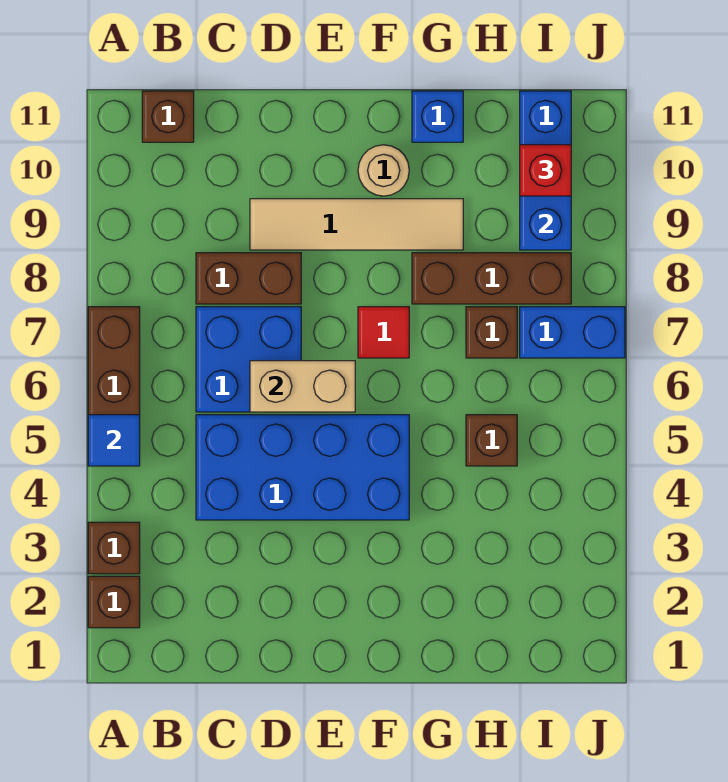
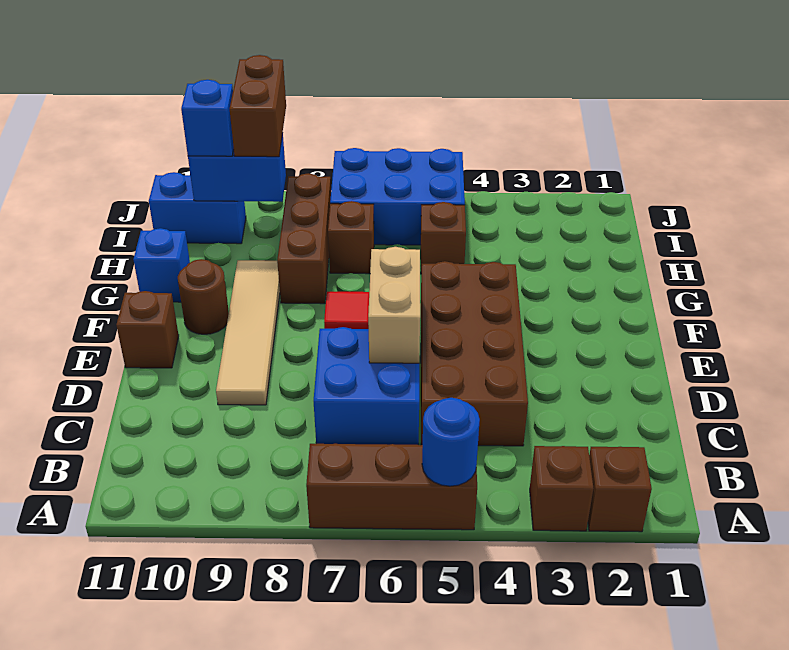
blue 1x1 tile [88,415,140,466] -> blue 1x1 round brick [422,398,480,486]
brown 1x1 brick [142,91,194,142] -> brown 1x1 brick moved to [116,291,179,368]
blue 2x4 brick [196,415,409,520] -> brown 2x4 brick [421,261,528,446]
brown 1x2 brick [196,253,301,304] -> brown 1x2 brick moved to [230,55,286,157]
tan 1x1 round brick [358,145,409,196] -> brown 1x1 round brick [178,259,229,334]
blue 1x2 brick [520,307,625,358] -> blue 2x3 brick [330,148,465,245]
red 1x1 brick [520,145,571,196] -> blue 1x1 brick [181,80,234,156]

